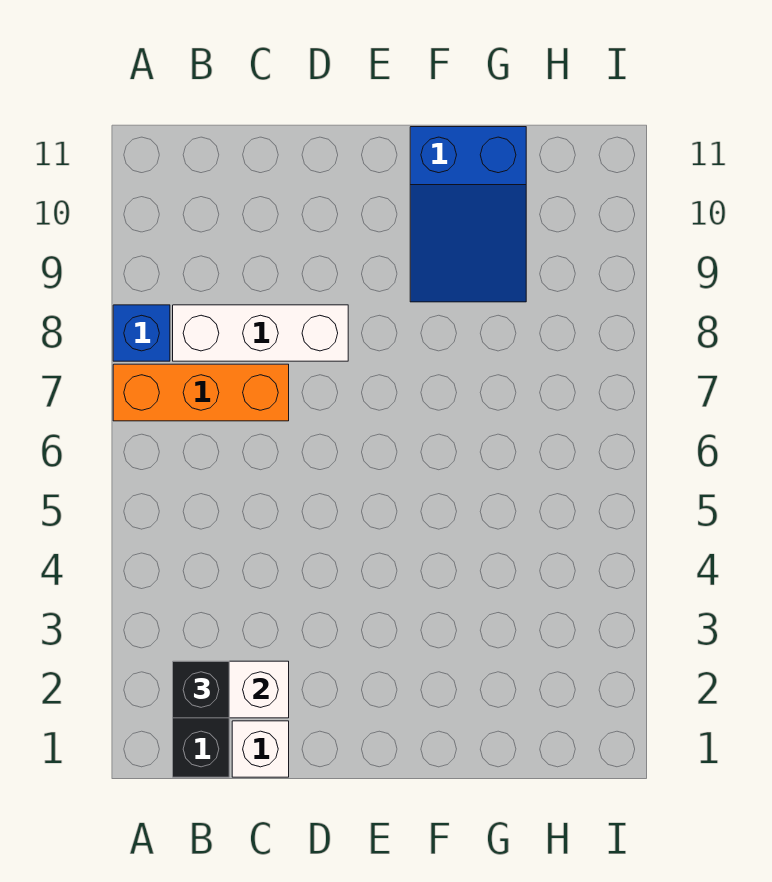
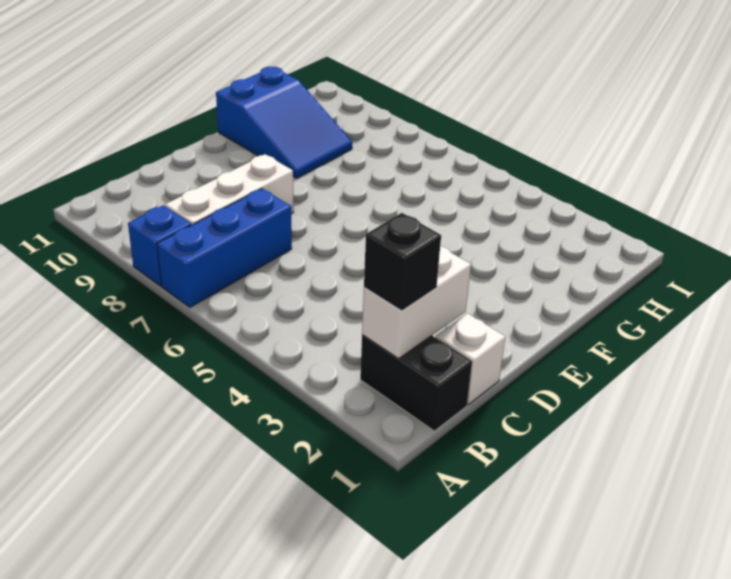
orange 1x3 brick [113,364,289,421] -> blue 1x3 brick [157,189,292,307]

